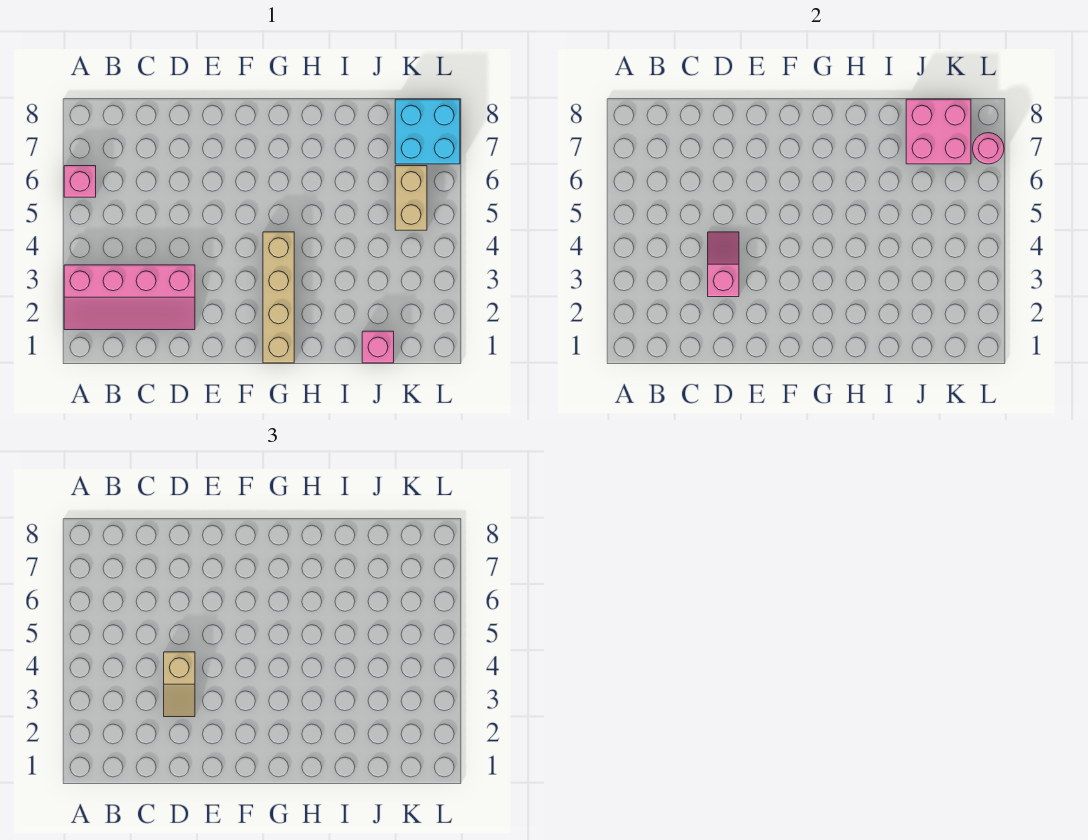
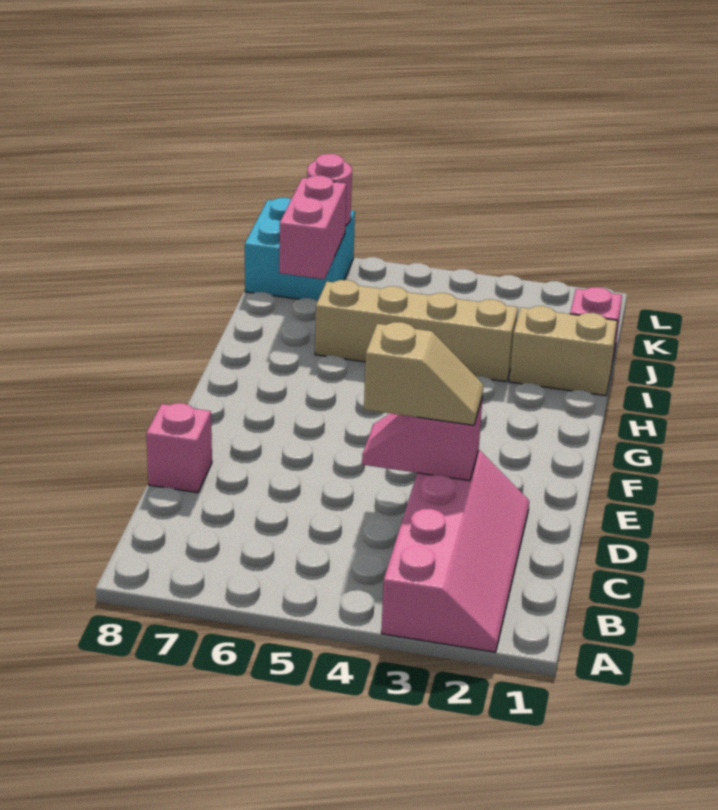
pink 1x1 brick [64,166,96,197] -> pink 1x1 brick moved to [146,403,212,493]
tan 1x4 brick [263,232,294,363] -> tan 1x4 brick moved to [315,280,518,382]
pink 2x2 brick [906,99,971,164] -> pink 1x2 brick [279,176,346,279]
tan 1x2 brick [395,166,427,230] -> tan 1x2 brick moved to [509,306,617,396]

